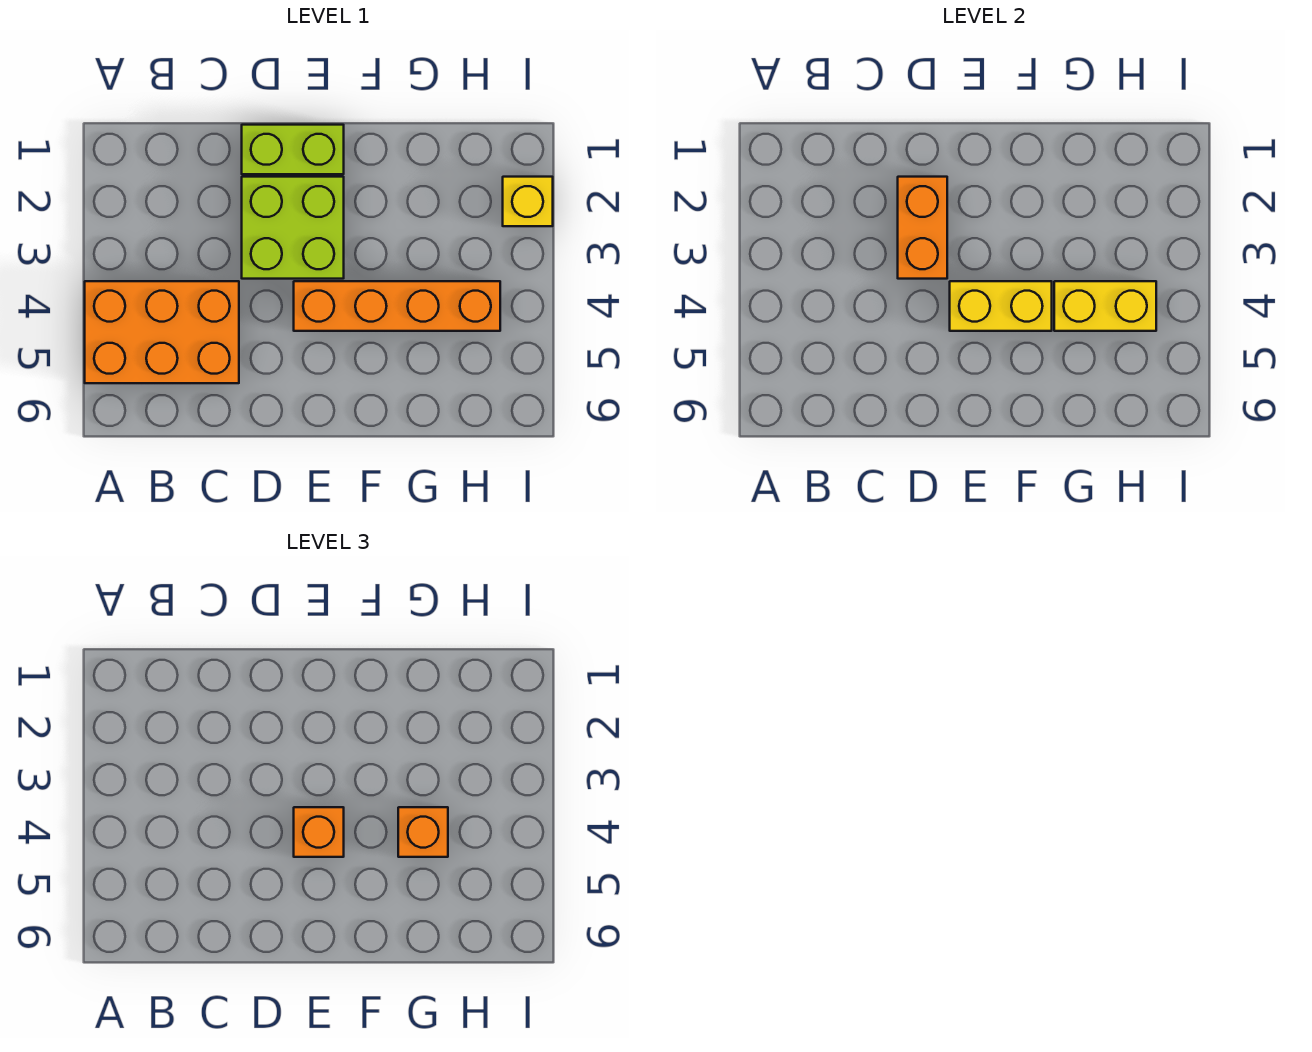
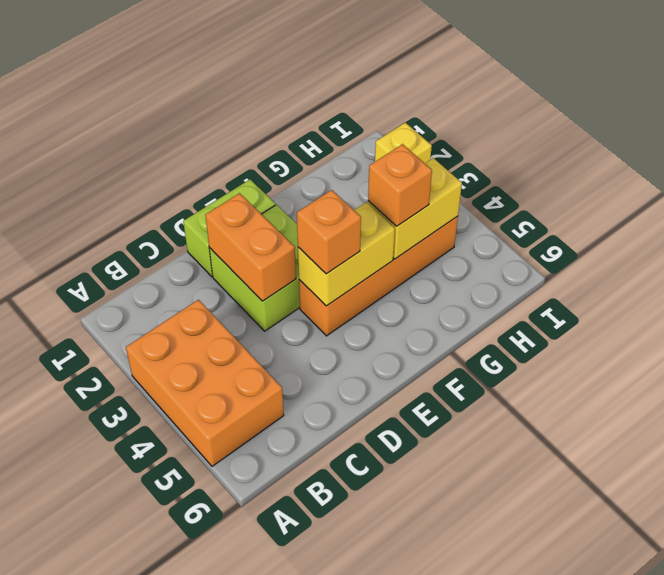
orange 2x3 brick [85,281,239,383] -> orange 2x3 brick turned to [126,300,284,466]

